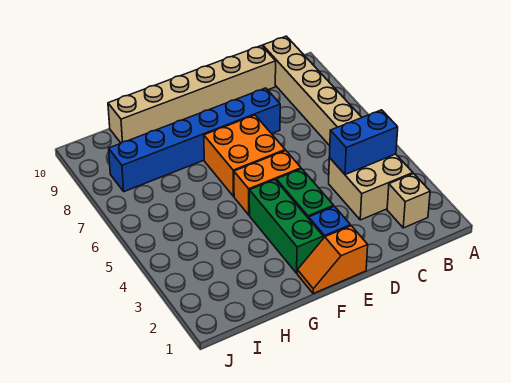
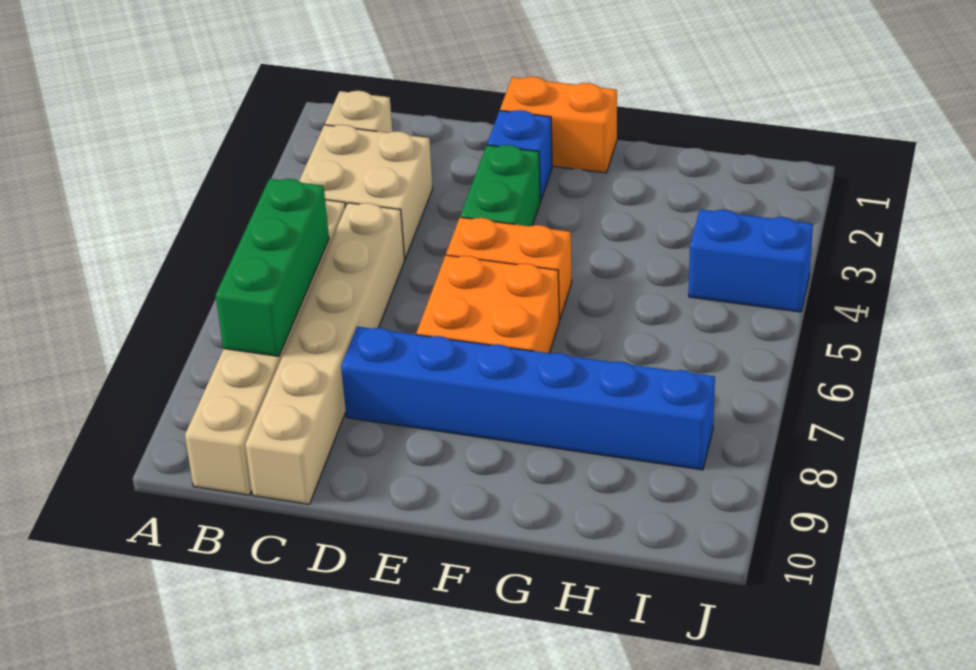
blue 1x2 brick [329,110,398,175] -> blue 1x2 brick moved to [689,209,813,312]
tan 1x6 brick [108,46,276,143] -> tan 1x6 brick turned to [245,203,405,504]
orange 1x2 slope [297,226,368,293] -> orange 1x2 brick [500,76,617,173]
green 1x3 brick [249,180,323,273] -> green 1x3 brick moved to [216,179,329,356]

